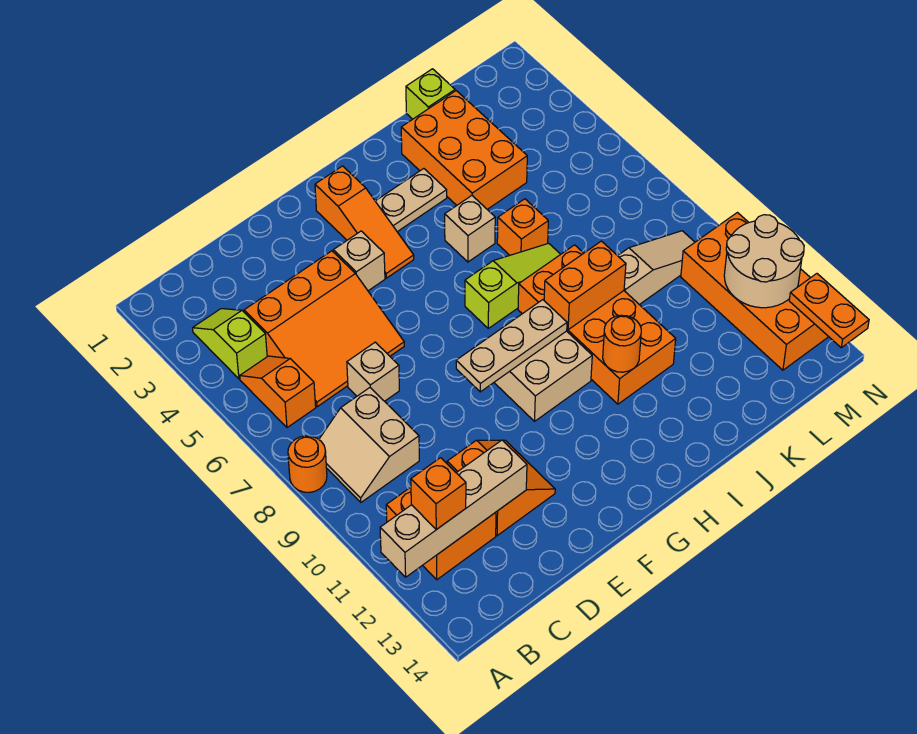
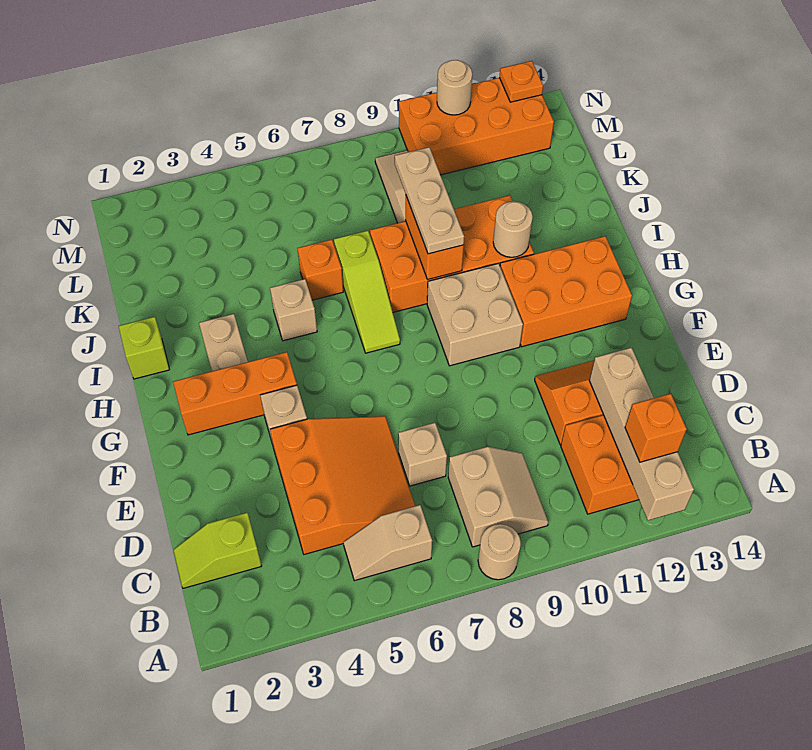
orange 1x1 round brick [288,436,327,492] -> tan 1x1 round brick [478,524,521,580]
lime 1x2 slope [193,309,267,379] -> lime 1x2 slope moved to [173,513,262,588]
orange 1x2 slope [240,356,316,428] -> tan 1x2 slope [343,505,432,581]
tan 2x2 slope [319,388,419,502] -> tan 2x2 slope turned to [448,447,548,547]
tan 1x3 plate [456,300,567,392] -> tan 1x3 plate moved to [395,147,464,254]
orange 1x3 slope [315,166,414,278] -> orange 1x3 brick [173,352,297,435]
lime 1x3 slope [465,243,561,328] -> lime 1x3 slope turned to [334,231,400,353]
orange 1x1 round brick [603,315,641,372] -> tan 1x1 round brick [493,201,533,257]
orange 2x3 brick [401,91,527,209] -> orange 2x3 brick moved to [500,236,632,347]
lime 1x1 brick [406,69,455,119] -> lime 1x1 brick moved to [119,317,170,379]
tan 2x2 round brick [724,215,804,308] -> tan 1x1 round brick [437,60,472,115]
orange 1x2 plate [789,274,869,348] -> orange 1x1 plate [499,61,543,102]

